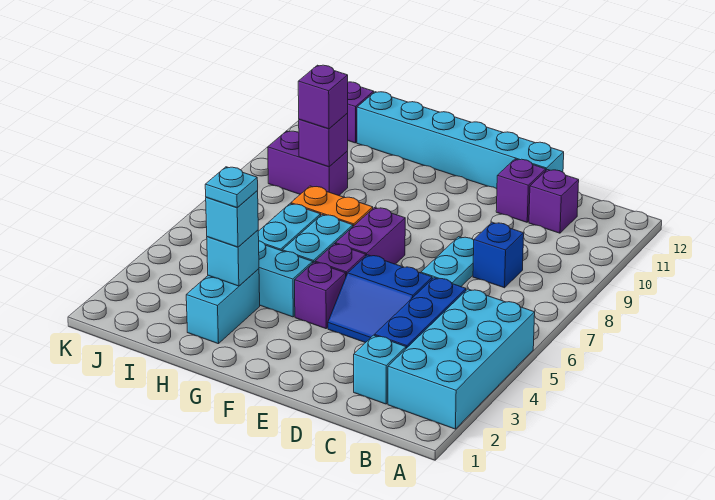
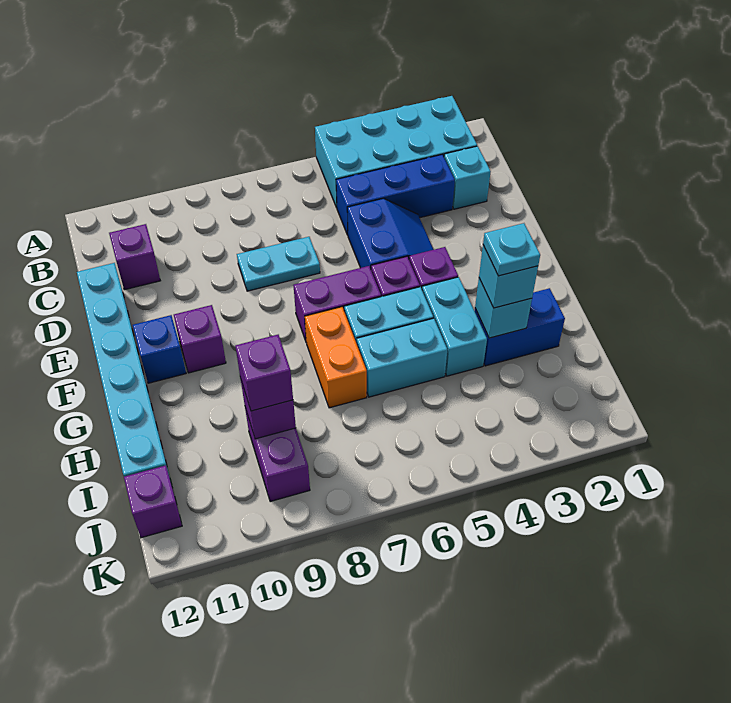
blue 1x1 brick [473,222,524,288] -> blue 1x1 brick moved to [133,315,186,383]
purple 1x1 brick [496,159,546,222] -> purple 1x1 brick moved to [174,305,226,373]
cyan 1x2 brick [186,269,260,344] -> blue 1x2 brick [475,288,565,366]

